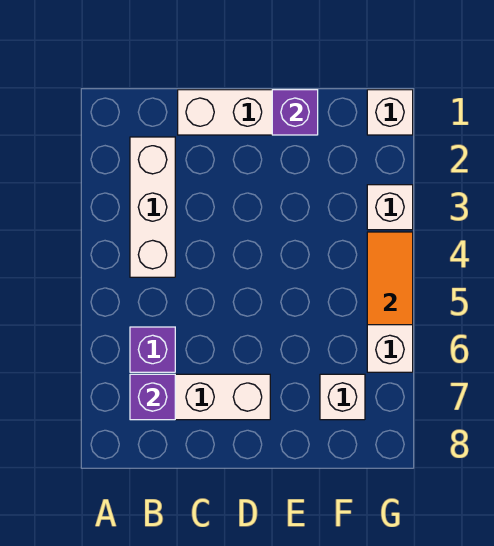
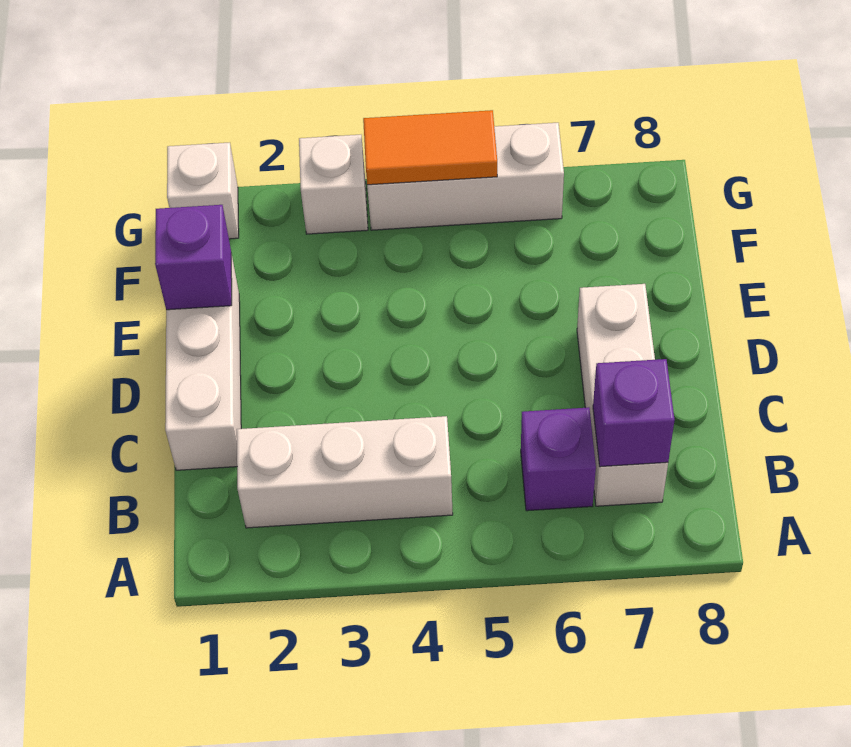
white 1x1 brick [320,374,365,420] -> none

